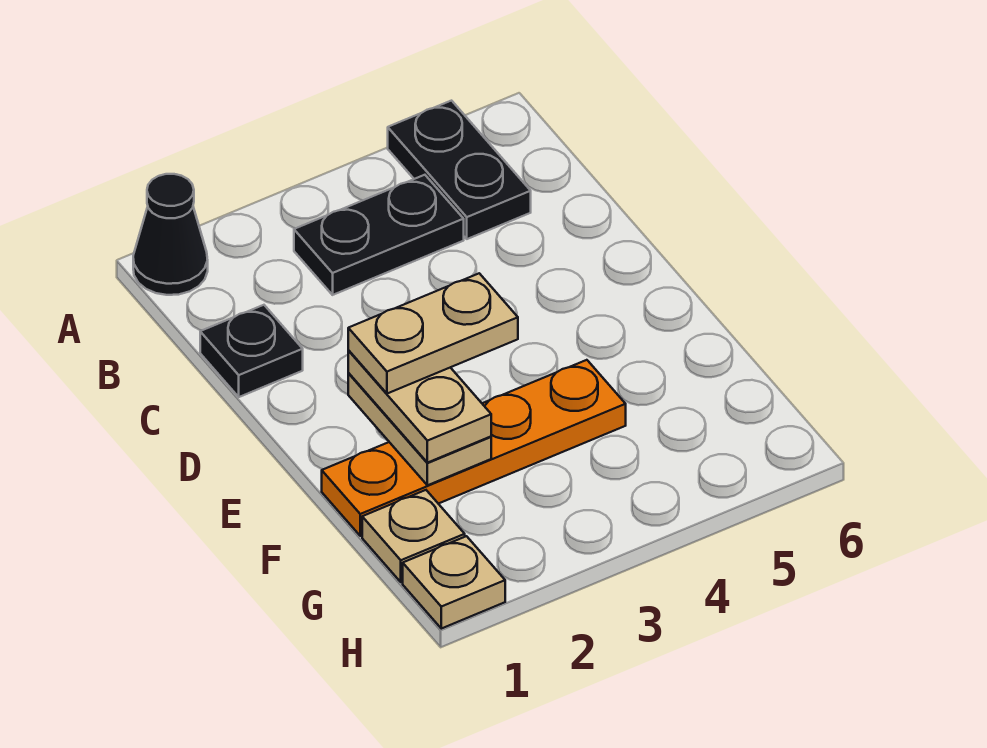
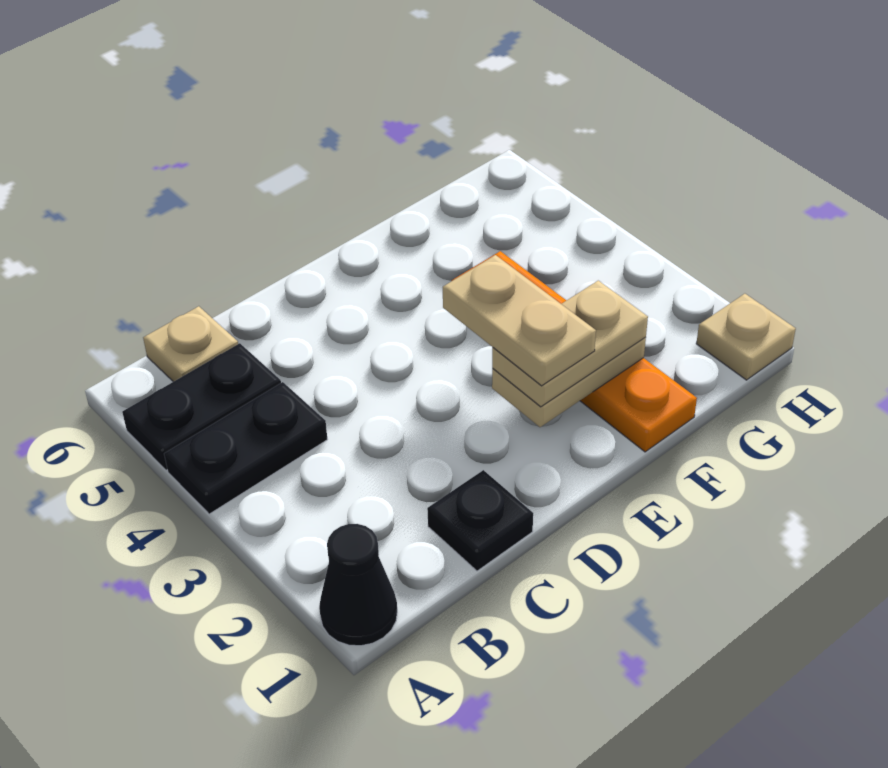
black 1x2 plate [294,175,464,295] -> black 1x2 plate turned to [164,382,327,514]
tan 1x1 plate [362,490,465,582] -> tan 1x1 plate moved to [143,306,238,382]

